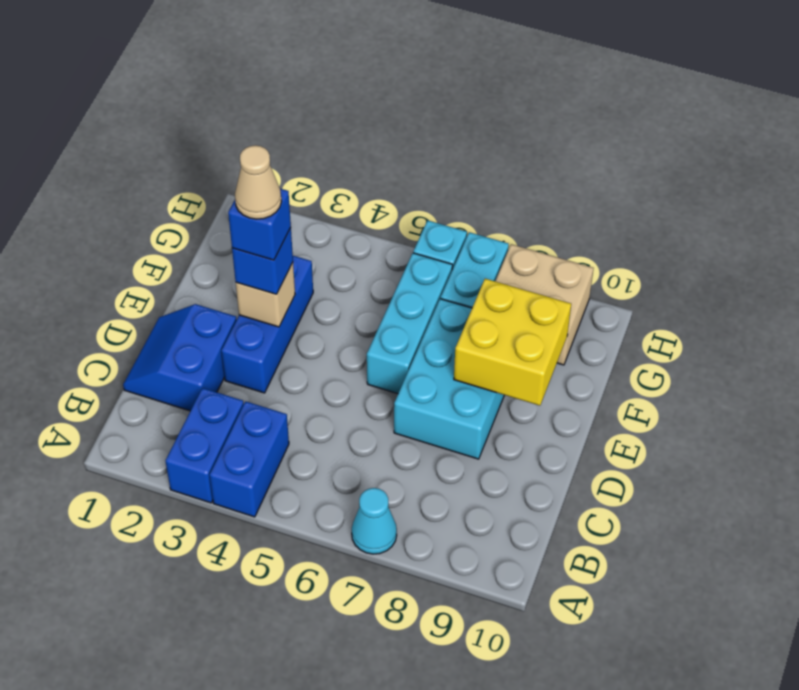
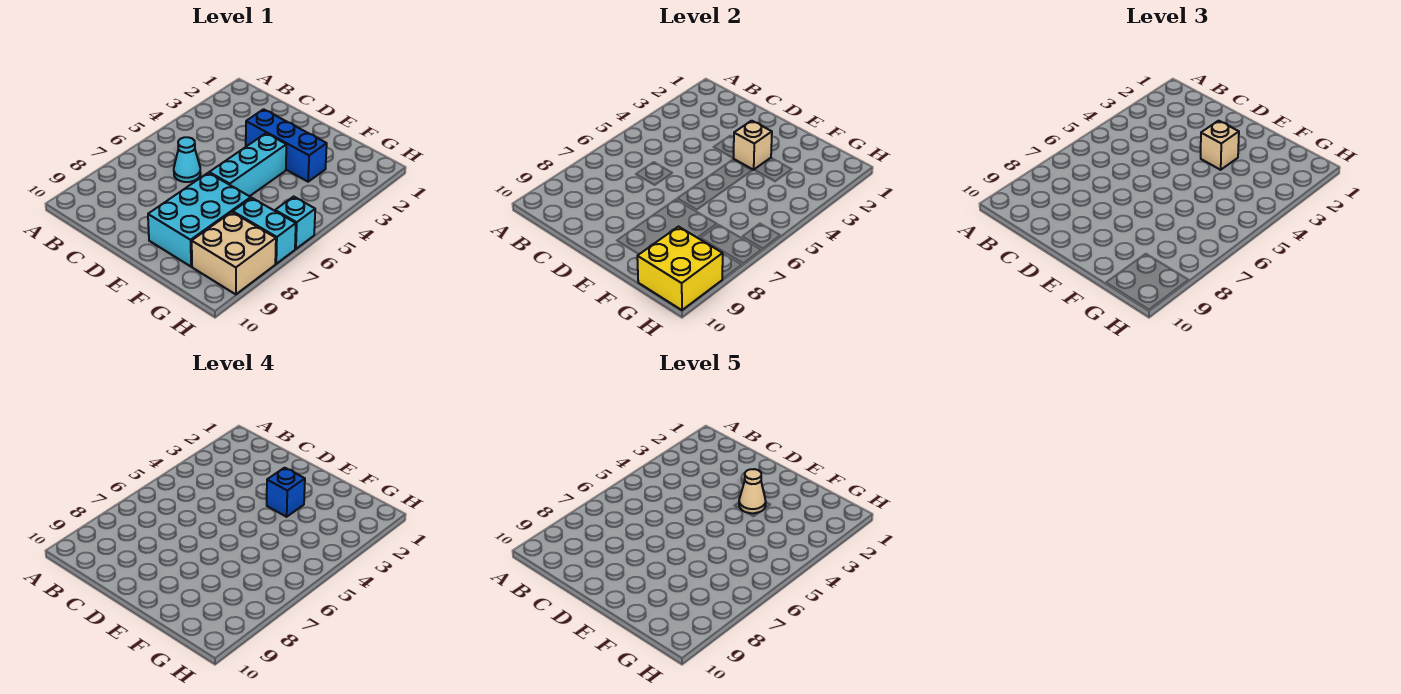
blue 1x2 brick [166,388,244,503] -> none
blue 1x2 brick [210,401,289,517] -> none
cyan 1x1 cone [352,488,397,554] -> cyan 1x1 cone moved to [174,137,201,182]
blue 2x2 slope [123,304,236,411] -> none
cyan 2x3 brick [394,299,504,459] -> cyan 2x3 brick turned to [148,173,251,267]
blue 1x1 brick [232,228,293,294] -> tan 1x1 brick [1201,121,1239,170]
cyan 1x3 brick [367,253,453,394] -> cyan 1x3 brick turned to [209,133,286,196]
yellow 2x2 brick [454,279,571,406] -> yellow 2x2 brick moved to [637,227,723,310]

